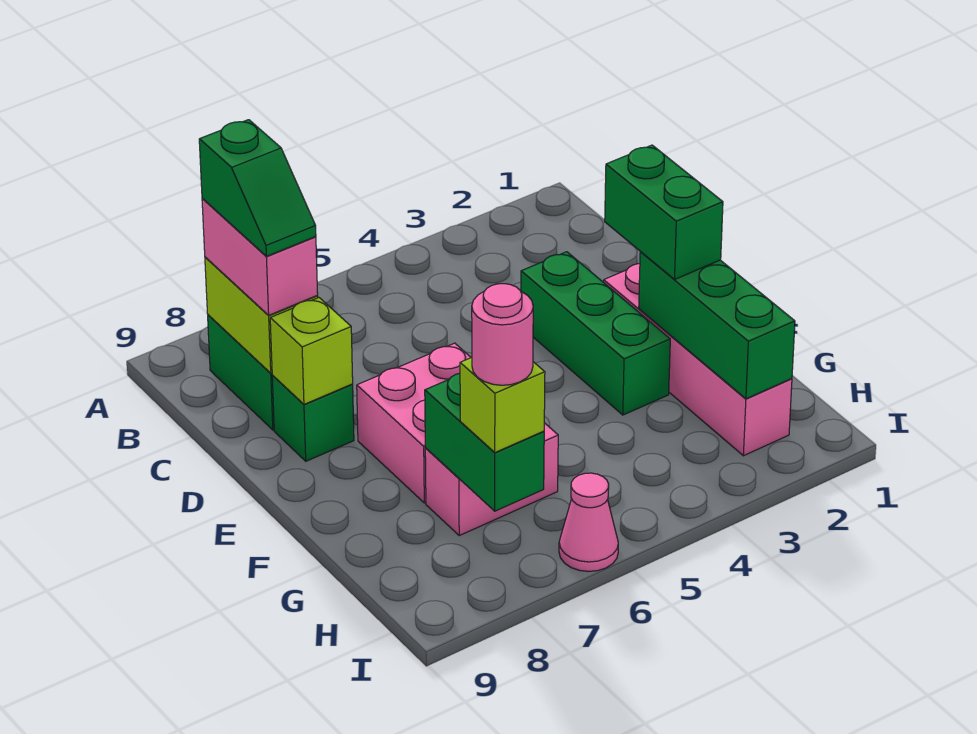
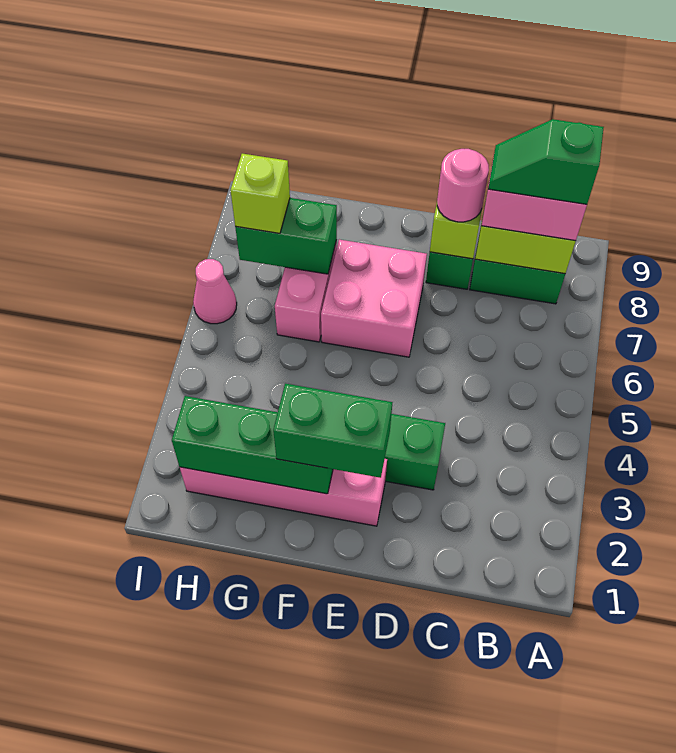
pink 1x1 round brick [472,284,533,385] -> pink 1x1 round brick moved to [437,149,489,222]

